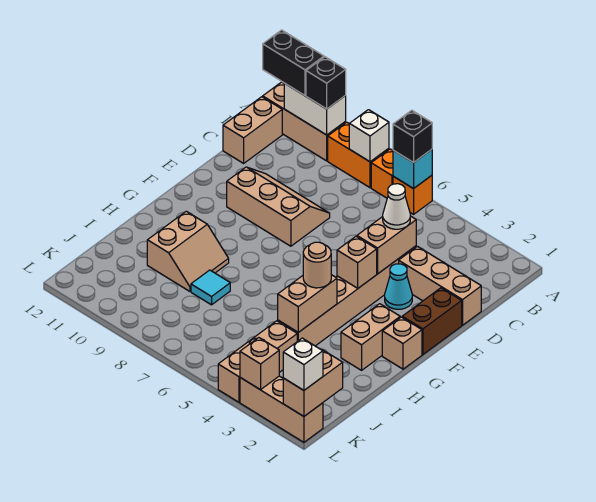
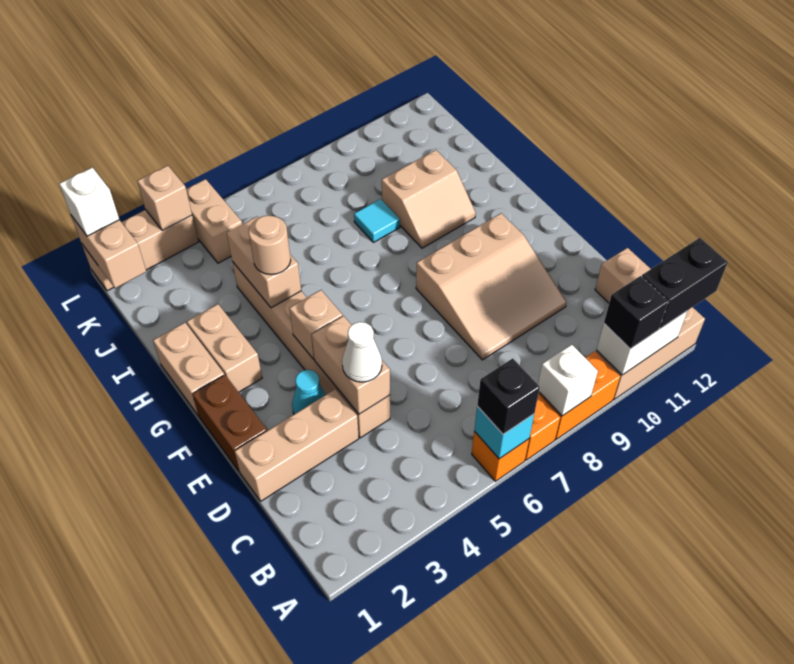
tan 2x3 slope [227,167,330,246] -> tan 3x3 slope [416,213,567,360]
tan 1x1 brick [382,317,422,369] -> tan 1x2 brick [153,323,224,416]
tan 2x2 slope [147,211,229,291] -> tan 2x2 slope turned to [382,150,476,248]
tan 1x3 brick [218,321,297,402] -> tan 1x2 brick [186,179,242,263]

